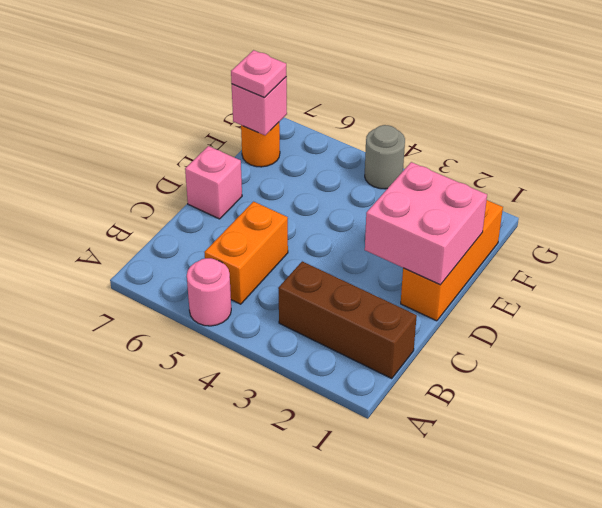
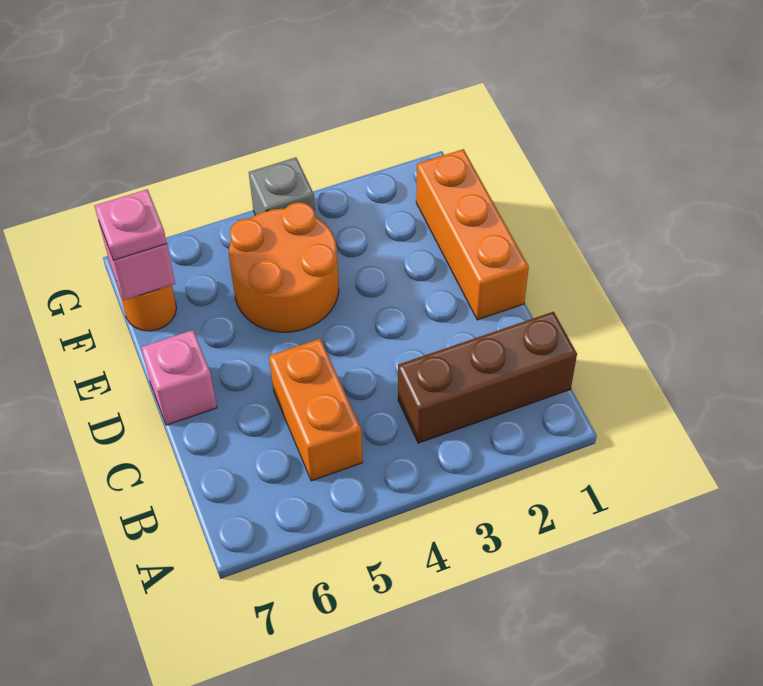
pink 1x1 round brick [187,258,231,326] -> none
pink 2x2 brick [365,162,487,285] -> none
none -> orange 2x2 round brick [229,202,339,332]
grey 1x1 round brick [365,125,405,189] -> grey 1x1 brick [249,157,315,215]

